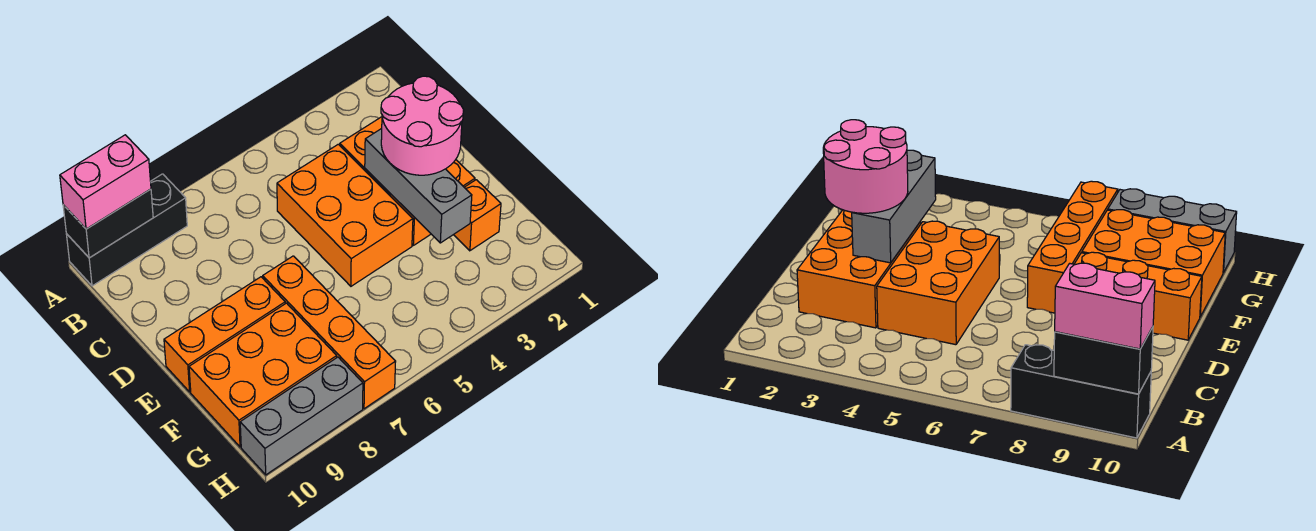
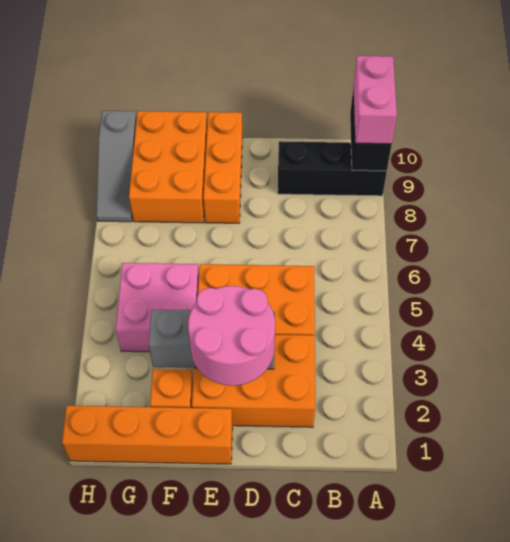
black 1x3 brick [66,174,187,286] -> black 1x3 brick turned to [278,141,387,196]
orange 1x4 brick [263,256,396,409] -> orange 1x4 brick moved to [62,406,233,464]
none -> pink 2x2 brick [116,263,199,352]
grey 1x3 brick [240,357,363,475] -> grey 1x3 slope [96,111,137,222]

